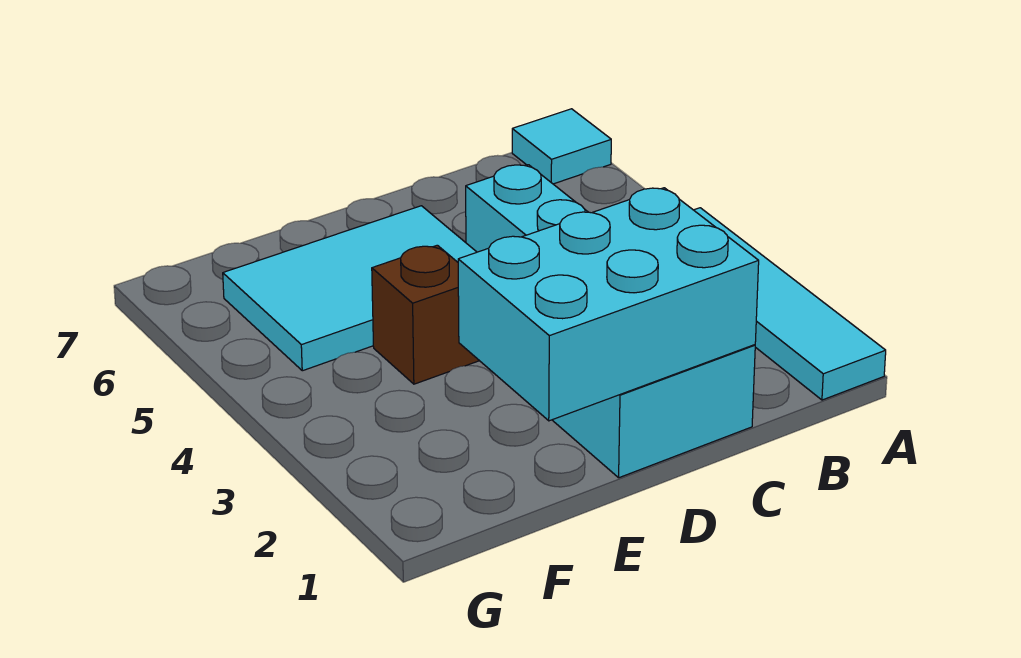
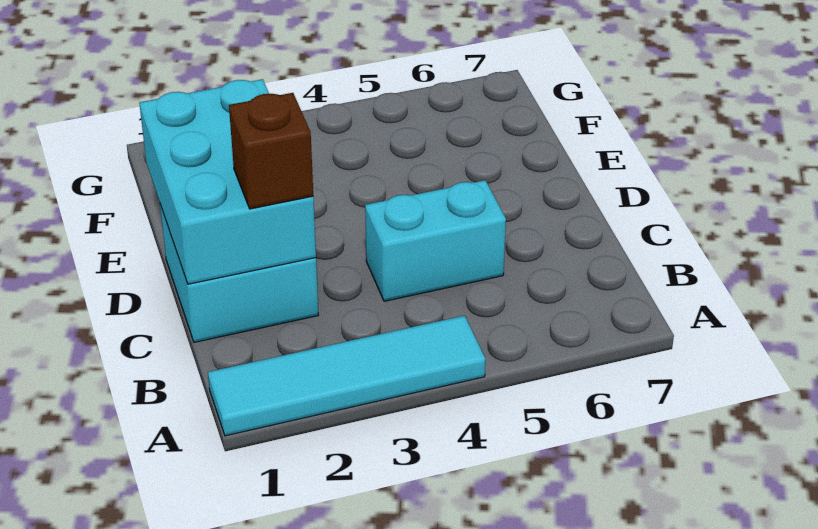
cyan 1x1 tile [512,109,611,184] -> none
cyan 2x3 tile [223,206,477,371] -> none
brown 1x1 brick [372,245,479,384] -> brown 1x1 brick moved to [229,93,313,209]

